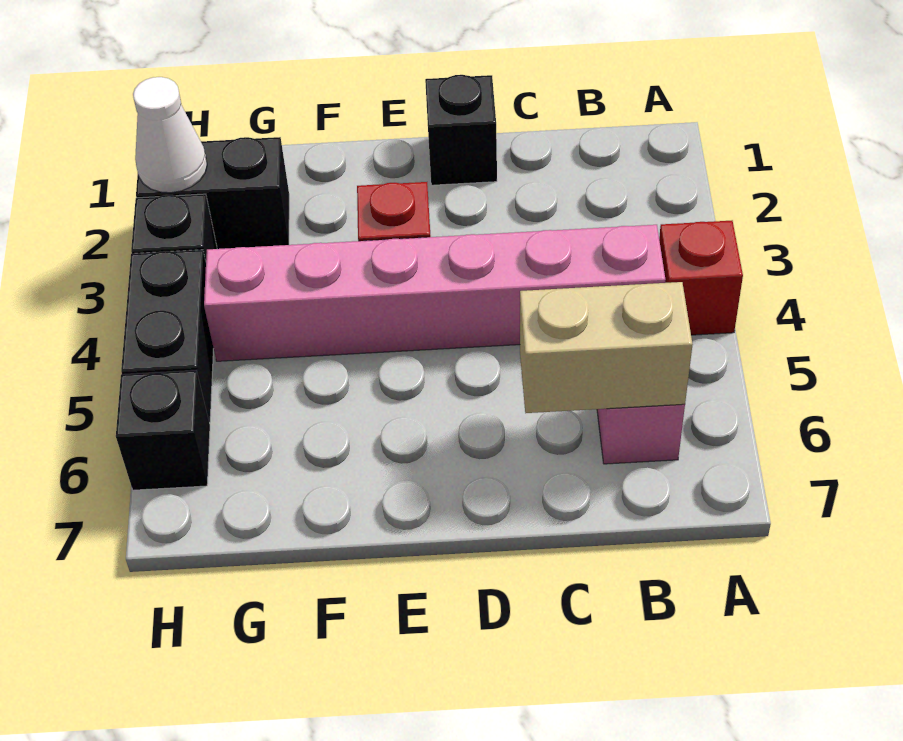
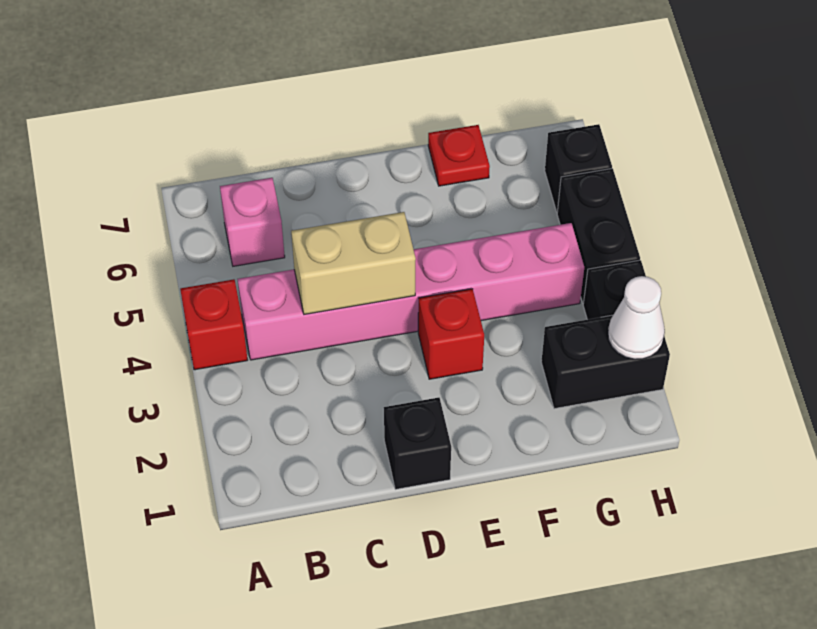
tan 1x2 brick [520,282,693,413] -> tan 1x2 brick moved to [291,212,416,314]
none -> red 1x1 plate [428,125,490,186]

